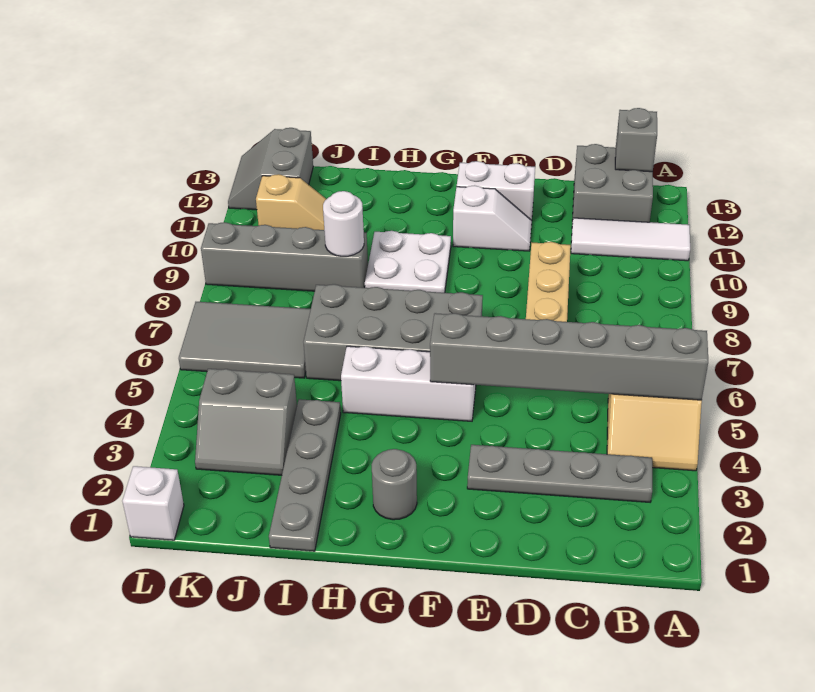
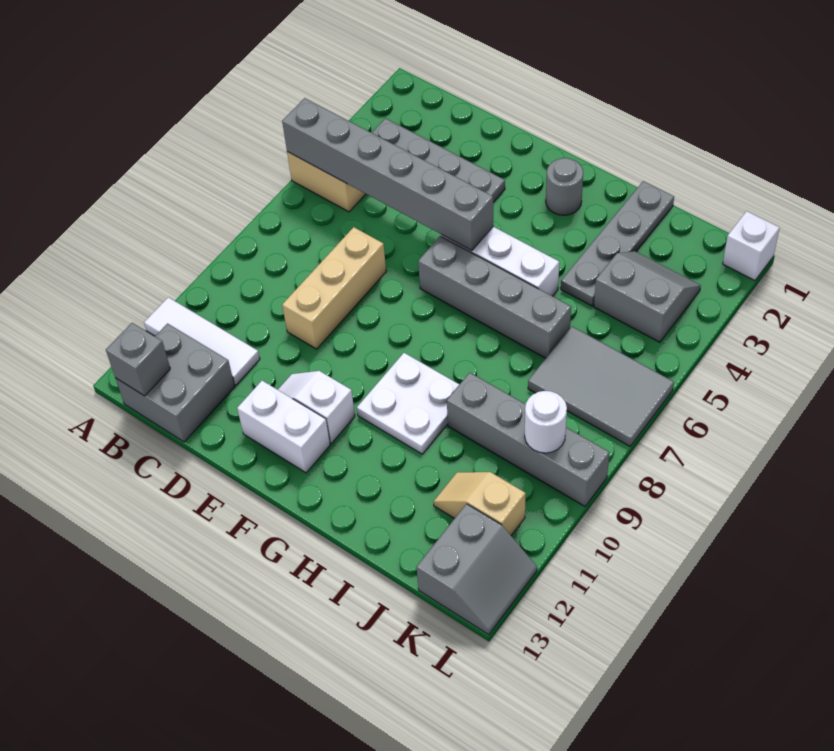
grey 2x4 brick [304,284,483,389] -> grey 1x4 brick [418,236,571,358]
white 1x1 round brick [323,191,364,256] -> white 1x1 round brick moved to [525,391,567,453]

